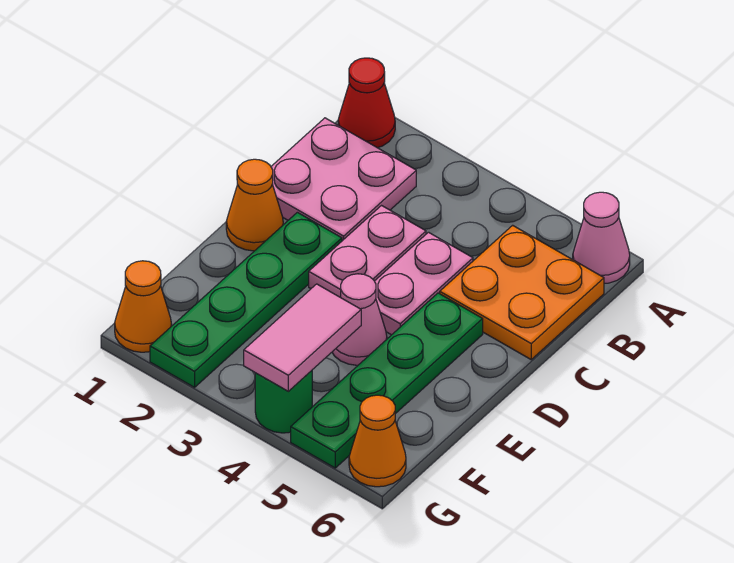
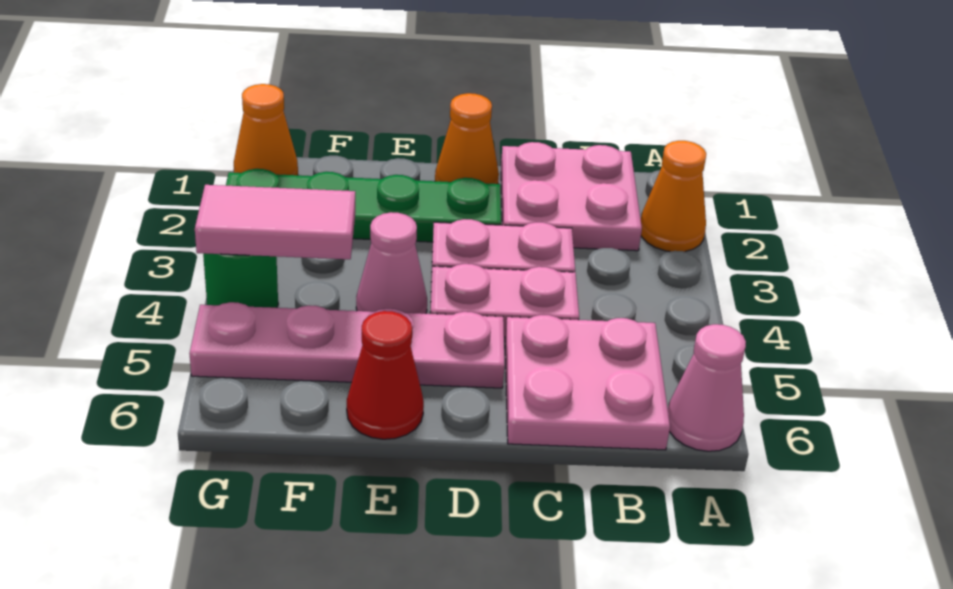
red 1x1 cone [338,58,395,148] -> red 1x1 cone moved to [347,311,424,439]
orange 2x2 plate [440,225,604,359] -> pink 2x2 plate [505,315,670,450]
green 1x4 plate [291,293,483,468] -> pink 1x4 plate [189,302,505,388]
orange 1x1 cone [349,395,406,487] -> orange 1x1 cone moved to [641,141,706,252]

